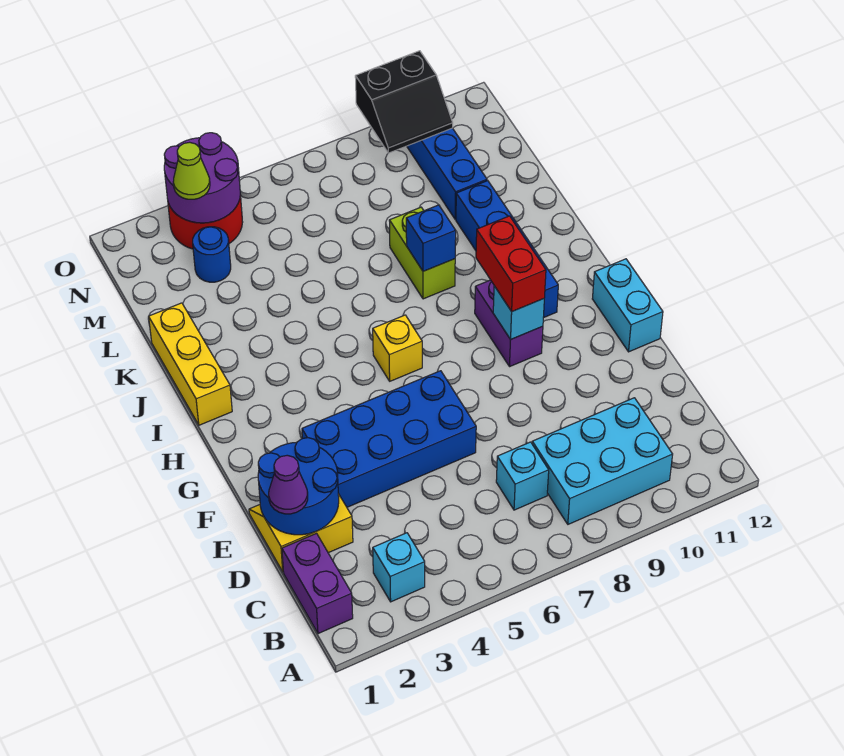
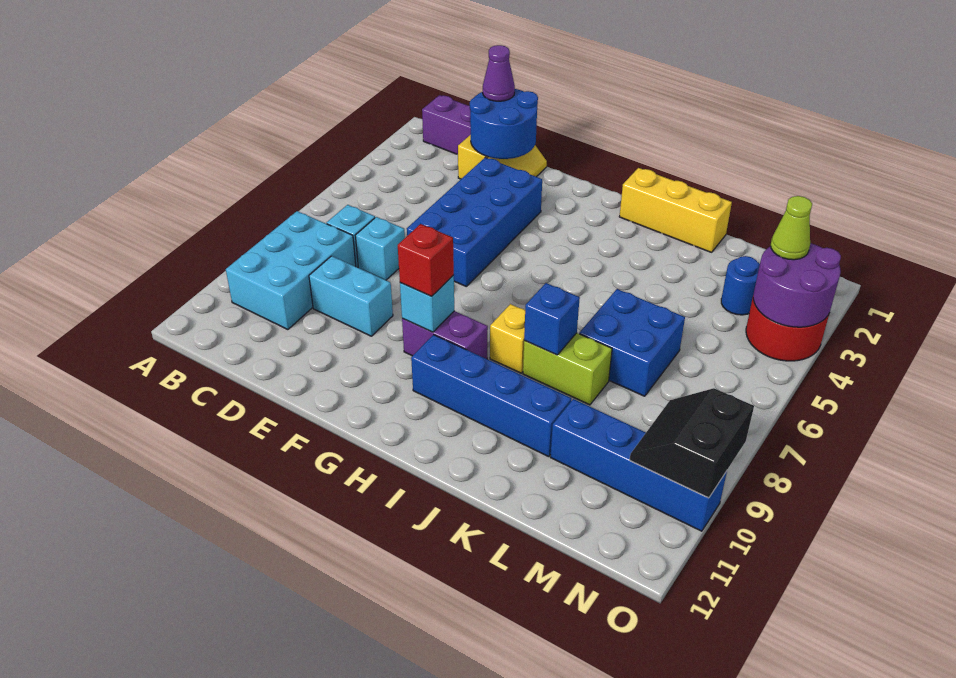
cyan 1x1 brick [373,533,425,602] -> cyan 1x1 brick moved to [355,217,405,280]
cyan 1x2 brick [592,259,663,352] -> cyan 1x2 brick moved to [309,256,393,336]
red 1x2 brick [476,216,546,311] -> red 1x1 brick [398,224,454,296]
yellow 1x1 brick [373,315,422,381] -> yellow 1x1 brick moved to [490,304,525,373]
none -> blue 2x2 brick [579,289,685,396]

